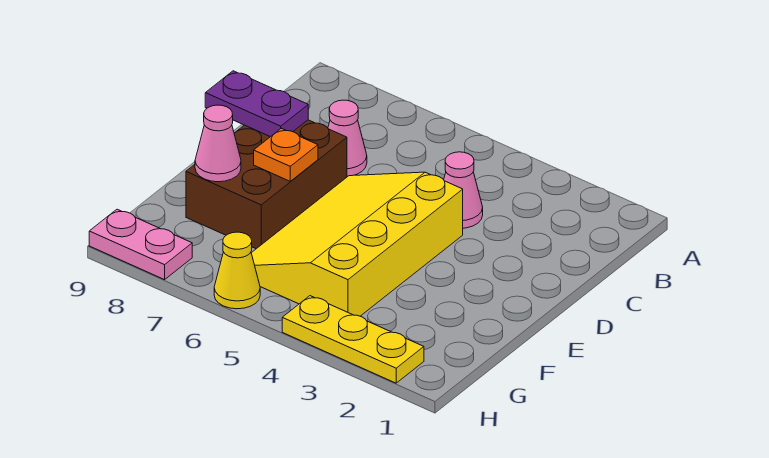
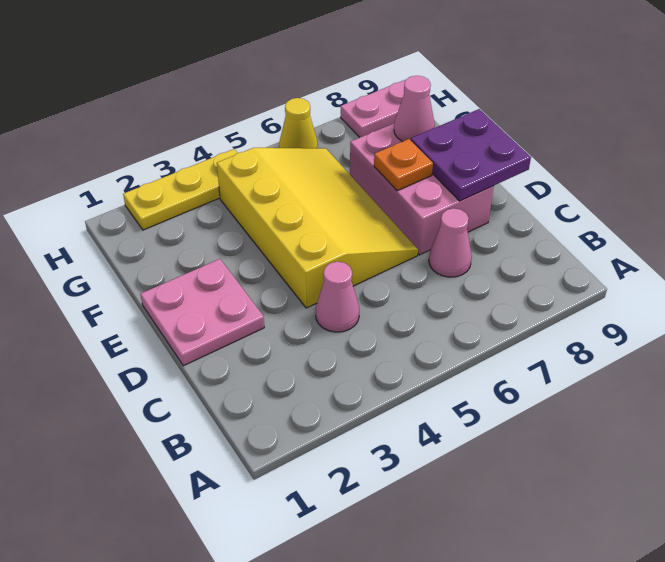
none -> pink 2x2 plate [141,259,264,366]
brown 2x3 brick [186,120,347,249] -> pink 2x3 brick [350,124,494,255]
purple 1x2 plate [205,71,308,137] -> purple 2x2 plate [411,109,531,201]

